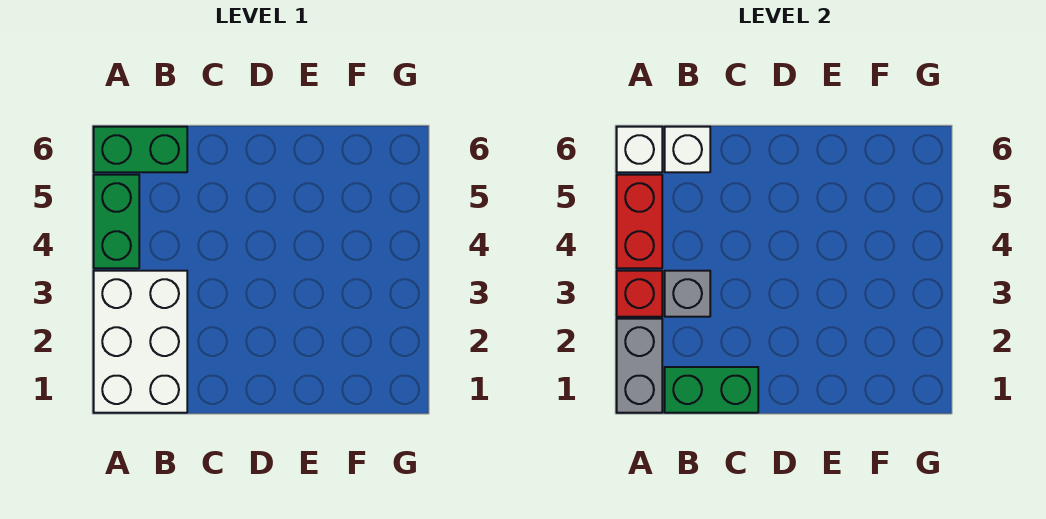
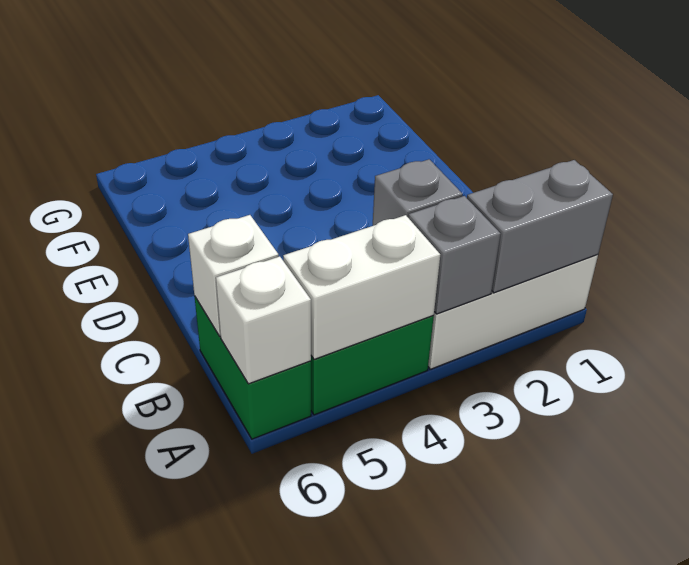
red 1x1 brick [617,271,662,317] -> grey 1x1 brick [408,196,501,314]
red 1x2 brick [617,175,662,268] -> white 1x2 brick [283,215,440,359]
green 1x2 brick [665,367,758,413] -> none

